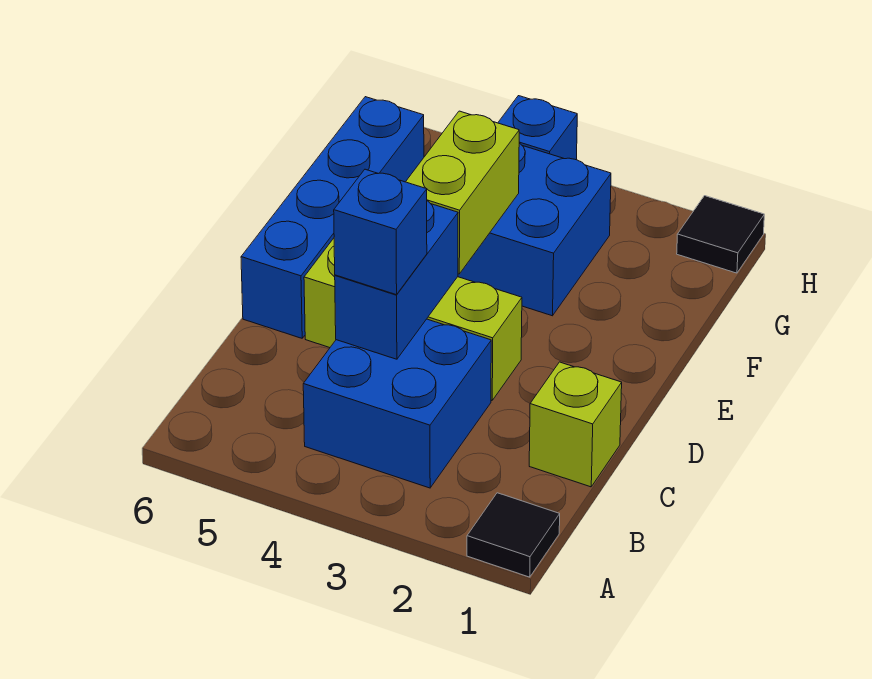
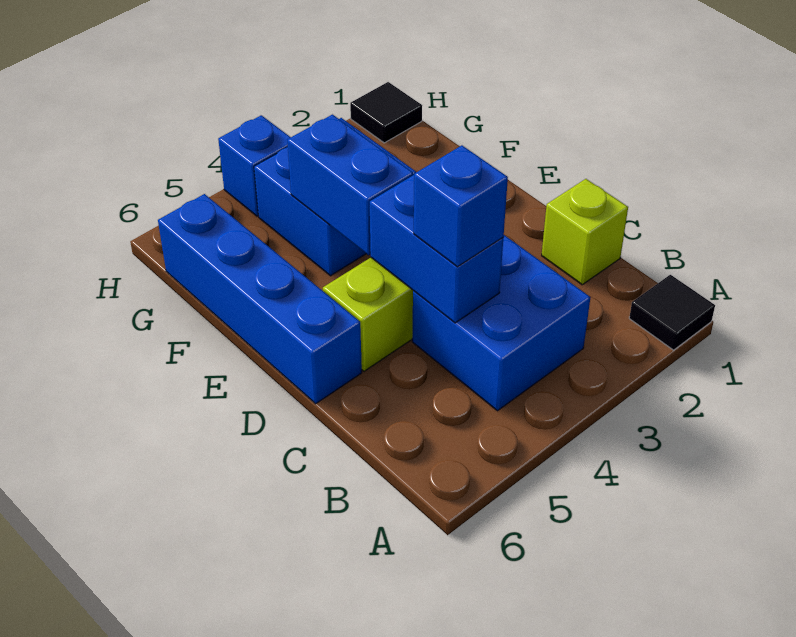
lime 1x2 brick [406,111,519,274] -> blue 1x2 brick [287,115,413,255]

